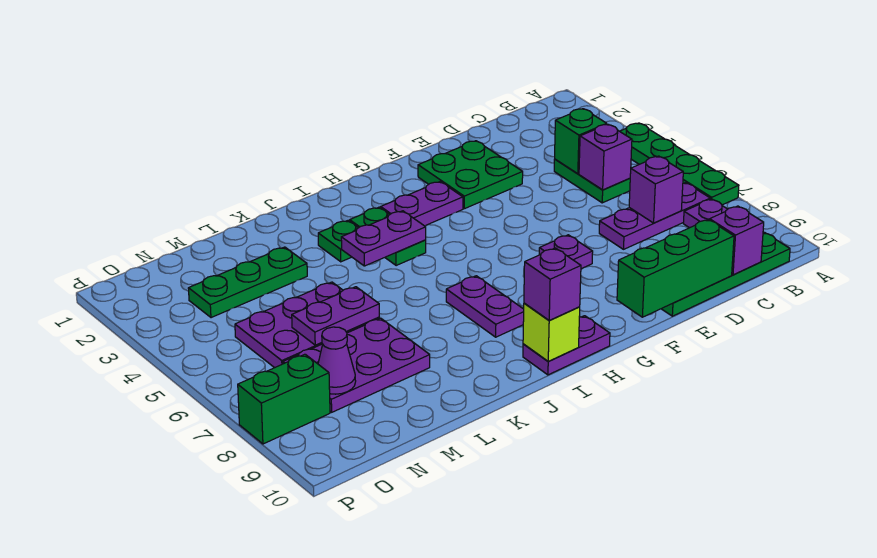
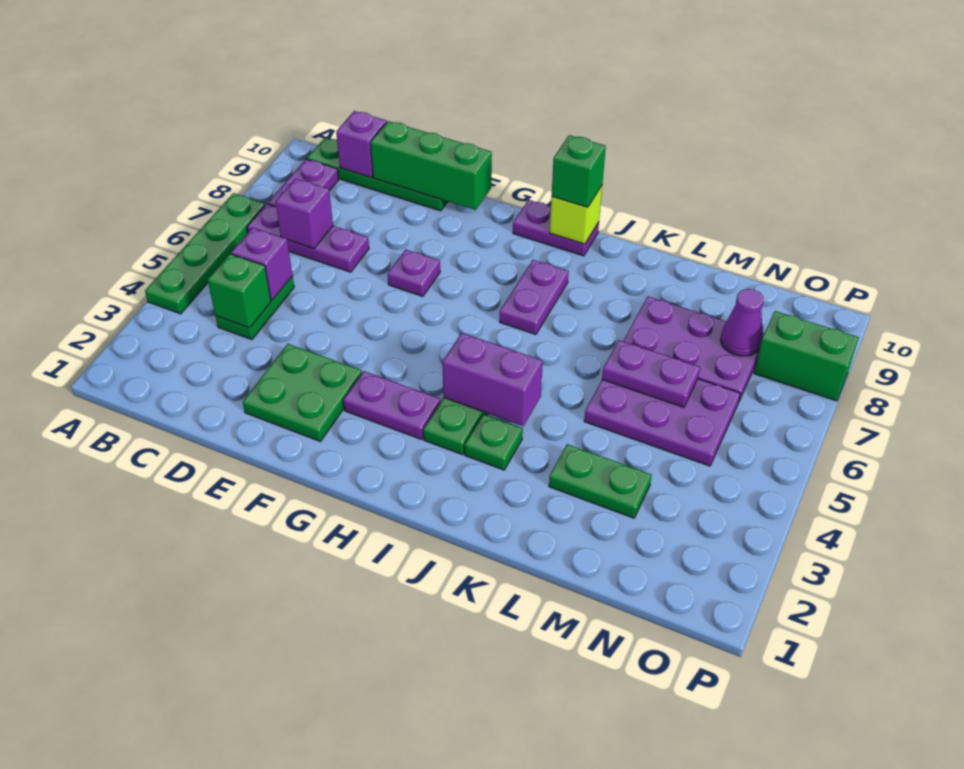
purple 1x2 plate [341,211,426,266] -> purple 1x2 brick [442,333,543,426]
purple 1x1 brick [524,248,581,321] -> green 1x1 brick [552,135,606,207]
green 1x3 plate [188,247,307,318] -> green 1x2 plate [549,444,652,518]

